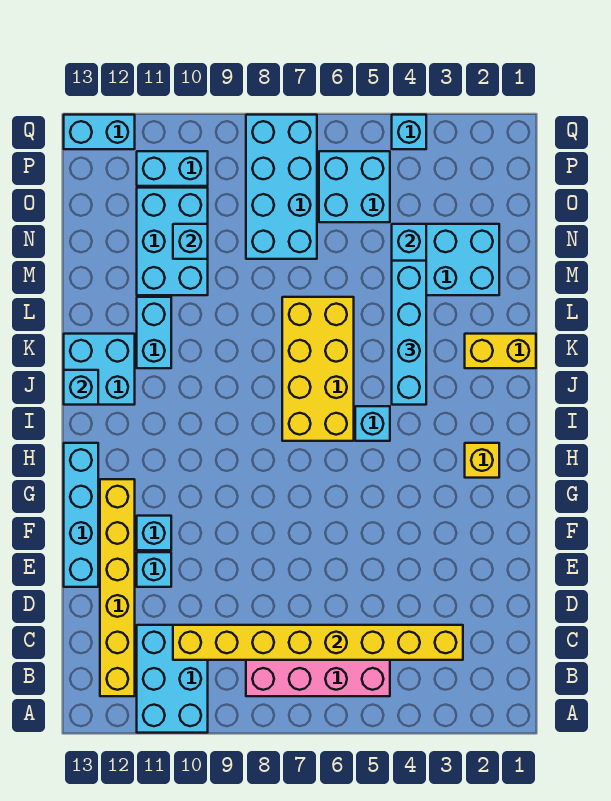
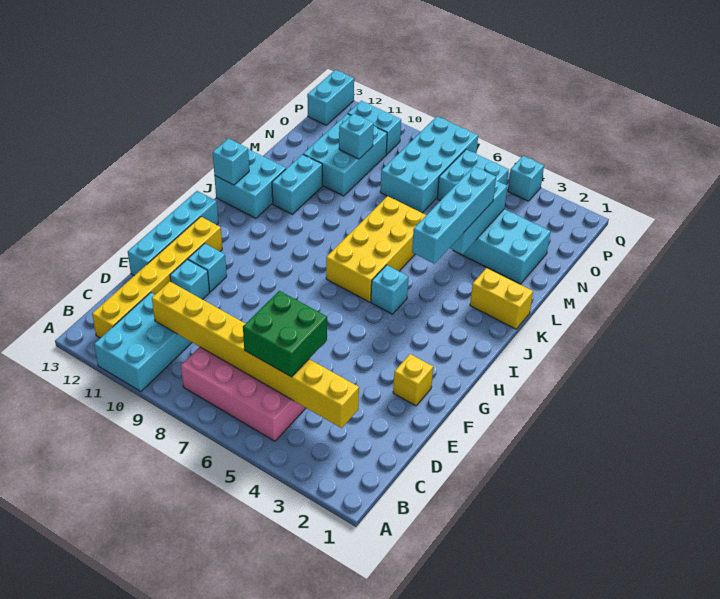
none -> green 2x2 brick [243,291,327,377]
yellow 1x1 brick [465,443,499,478] -> yellow 1x1 brick moved to [393,354,433,406]
cyan 1x2 brick [64,115,135,149] -> cyan 1x2 brick turned to [307,70,354,125]

